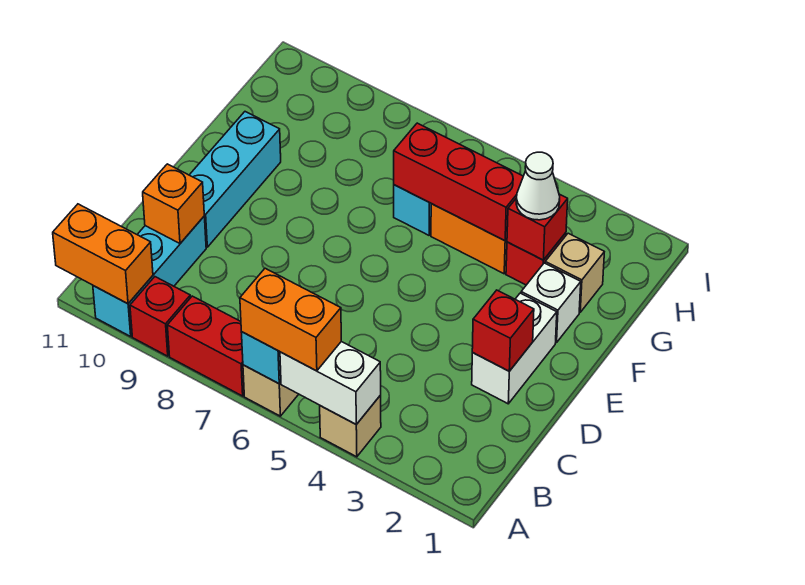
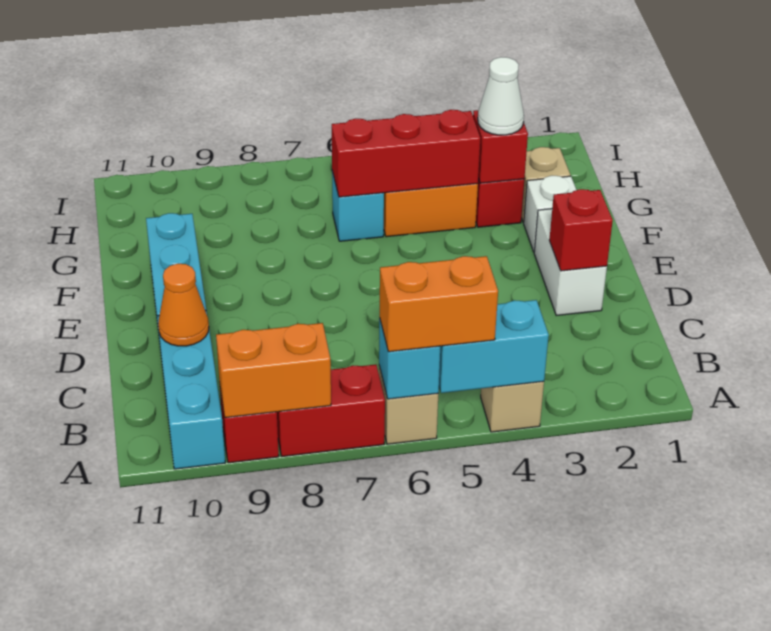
white 1x2 brick [280,342,381,424] -> cyan 1x2 brick [439,300,549,393]
orange 1x2 brick [53,204,153,304] -> orange 1x2 brick moved to [216,323,331,418]
orange 1x1 brick [143,164,204,243] -> orange 1x1 cone [158,264,209,346]

